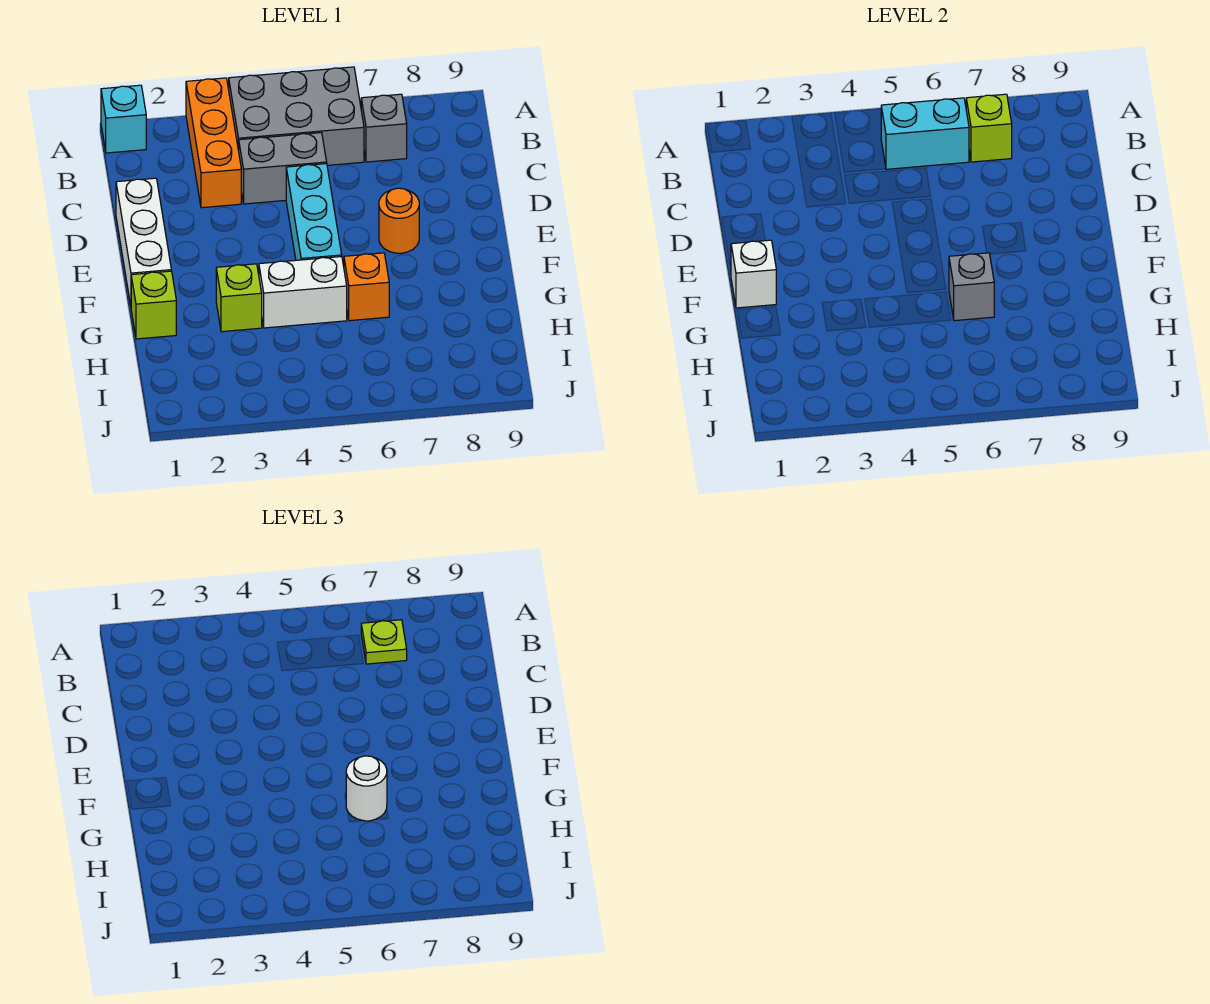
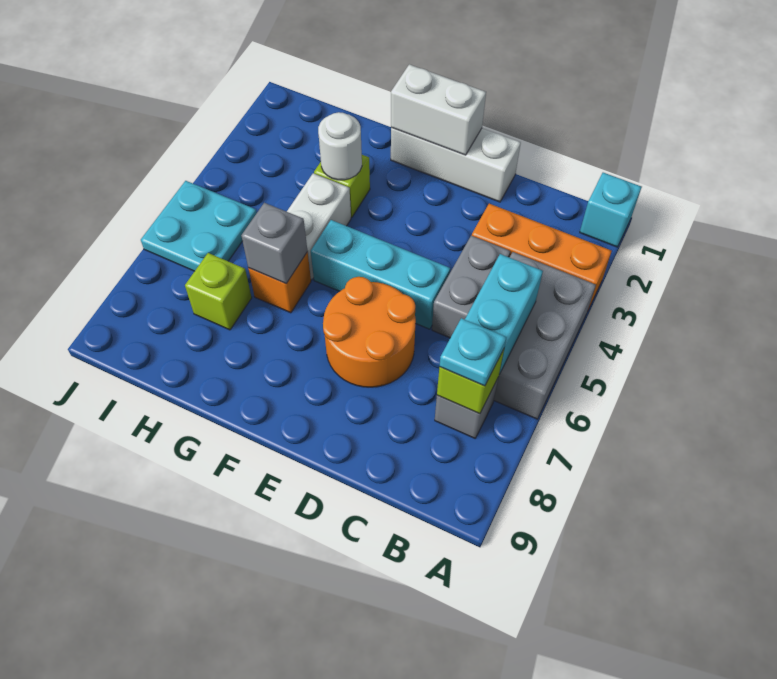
lime 1x1 plate [361,620,407,664] -> cyan 1x1 plate [440,318,506,386]
orange 1x1 round brick [379,188,419,253] -> orange 2x2 round brick [323,277,416,387]
white 1x1 brick [731,240,776,308] -> white 1x2 brick [391,64,486,155]
lime 1x1 brick [131,271,176,339] -> lime 1x1 brick moved to [185,253,252,330]
white 1x1 round brick [346,756,387,821] -> white 1x1 round brick moved to [318,112,362,180]
none -> cyan 2x2 plate [141,181,257,271]

